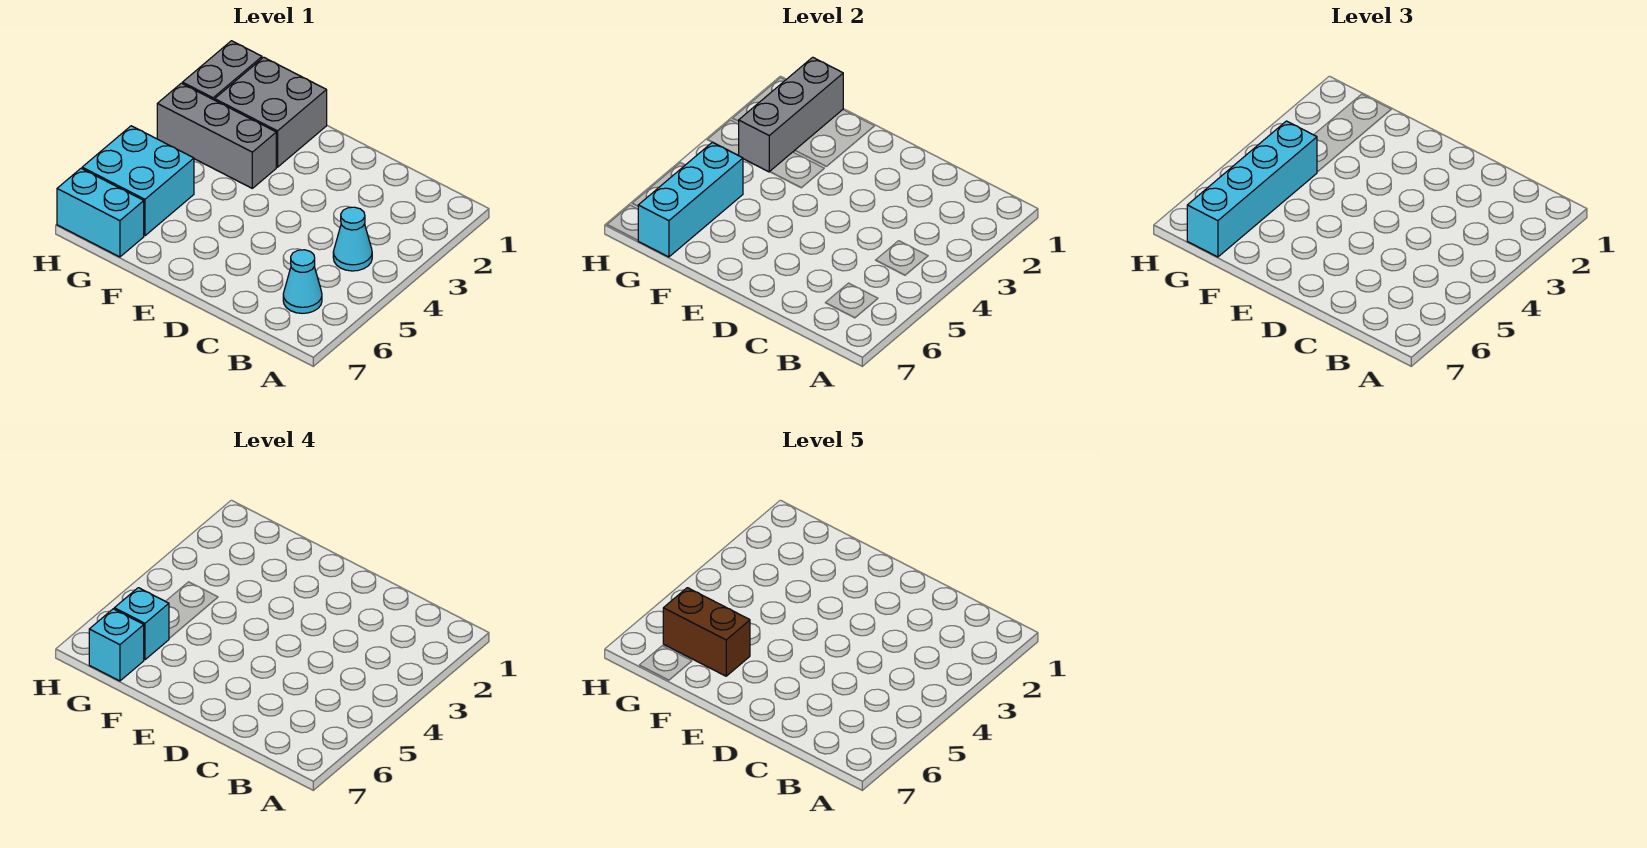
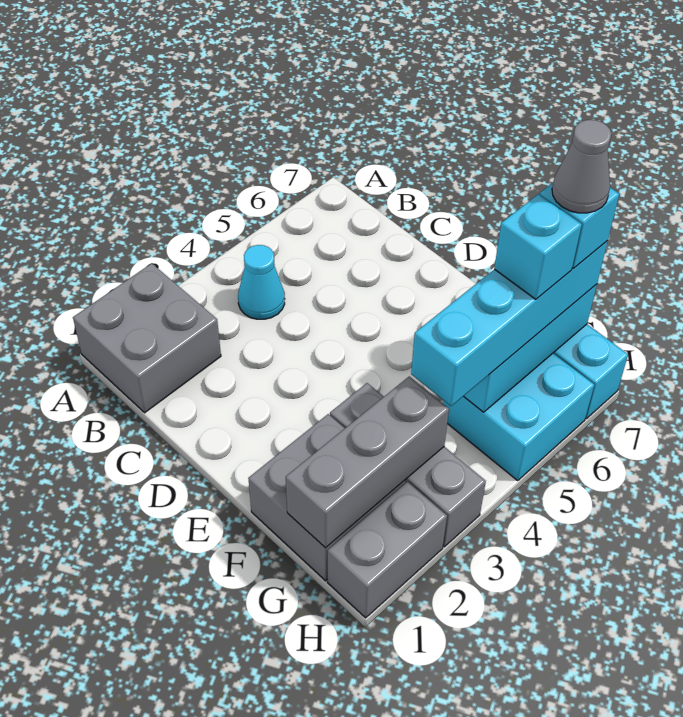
none -> grey 2x2 brick [73,263,221,413]
cyan 1x1 cone [283,250,322,313] -> none
brown 1x2 brick [663,588,750,676] -> none
none -> grey 1x1 cone [552,120,611,213]

